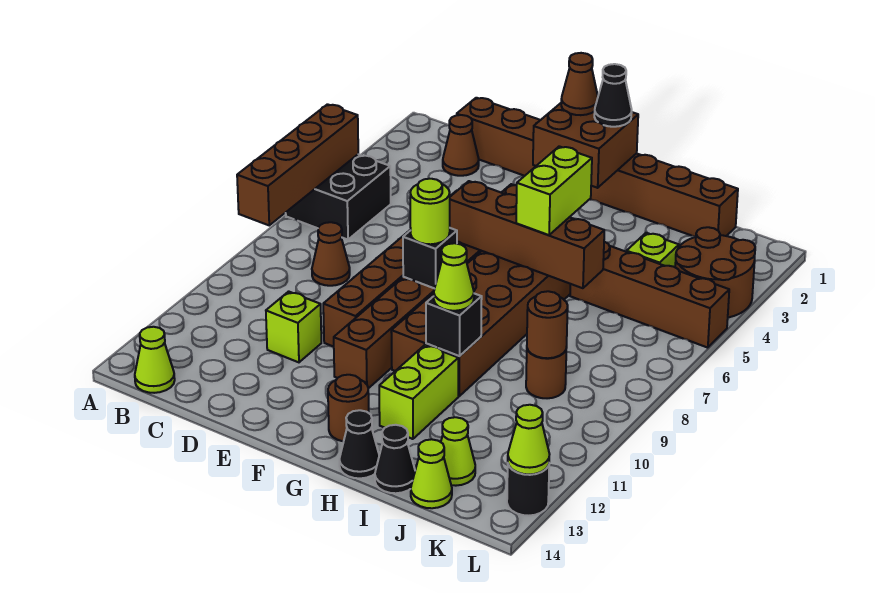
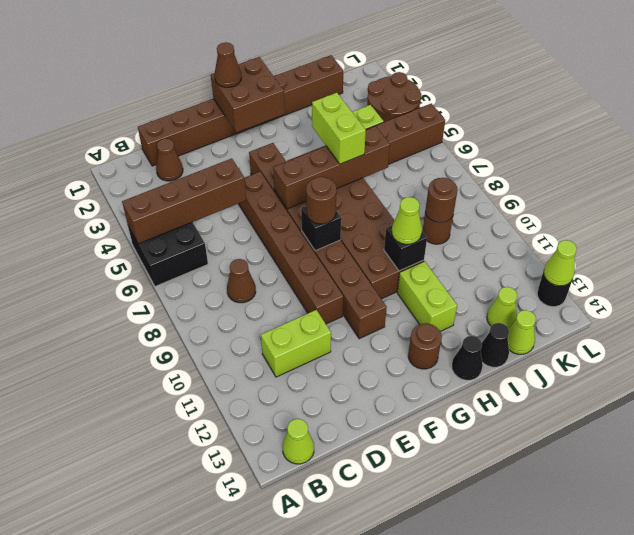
brown 1x4 brick [237,104,358,225] -> brown 1x4 brick turned to [122,158,246,244]
lime 1x1 brick [266,291,321,362] -> lime 1x2 brick [261,310,331,377]
lime 1x1 round brick [410,179,450,244] -> brown 1x1 round brick [306,177,336,224]
black 1x1 cone [594,64,632,127] -> none

